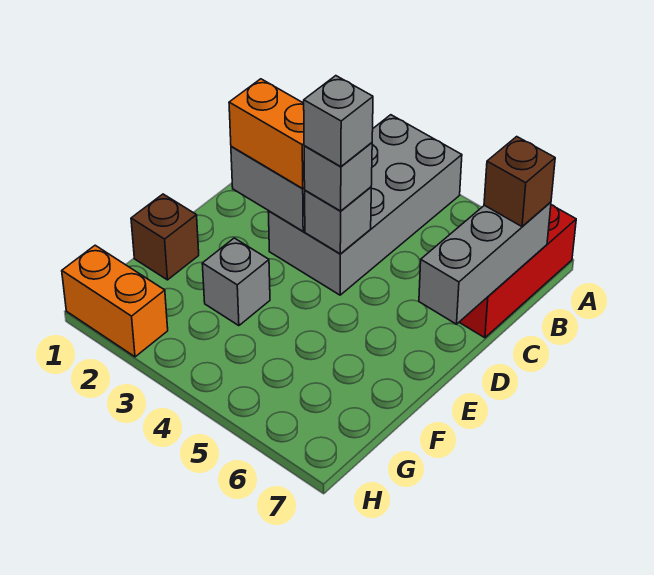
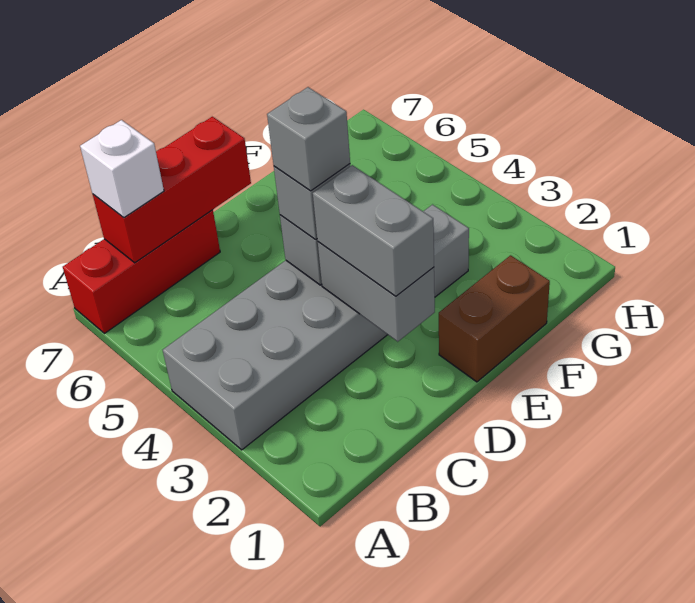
grey 1x3 brick [419,202,551,324] -> red 1x3 brick [93,117,251,263]
brown 1x1 brick [484,137,555,226] -> white 1x1 brick [80,120,164,218]
orange 1x2 brick [229,79,305,188] -> grey 1x2 brick [313,165,434,296]
brown 1x1 brick [131,194,199,280] -> brown 1x2 brick [439,255,550,382]
orange 1x2 brick [62,245,168,357] -> none

